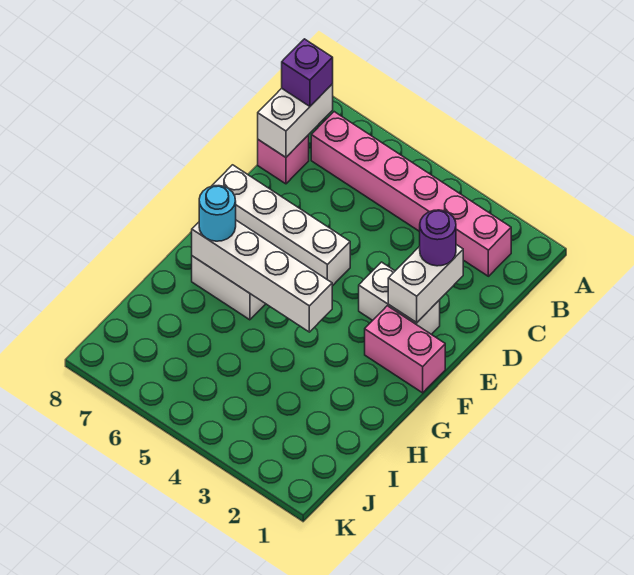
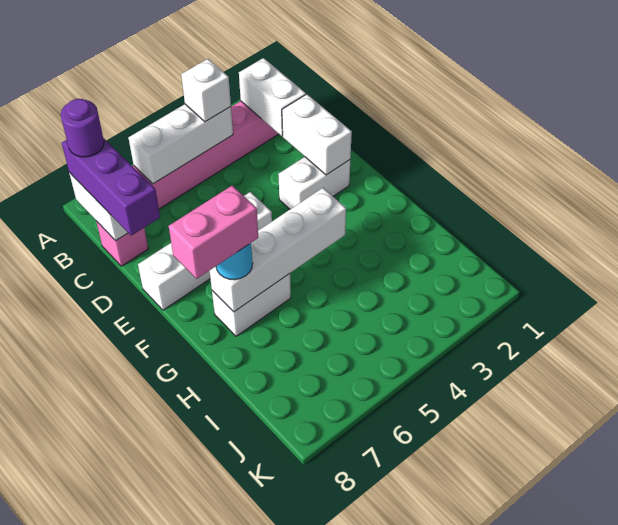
none -> white 1x2 brick [239,58,306,136]
none -> white 1x3 brick [129,104,233,184]
none -> white 1x1 brick [181,59,231,122]
purple 1x1 brick [282,39,333,106] -> purple 1x3 brick [62,138,160,236]
purple 1x1 round brick [420,210,456,266] -> purple 1x1 round brick moved to [61,99,104,157]
pink 1x2 brick [365,306,445,393] -> pink 1x2 brick moved to [169,185,258,279]

